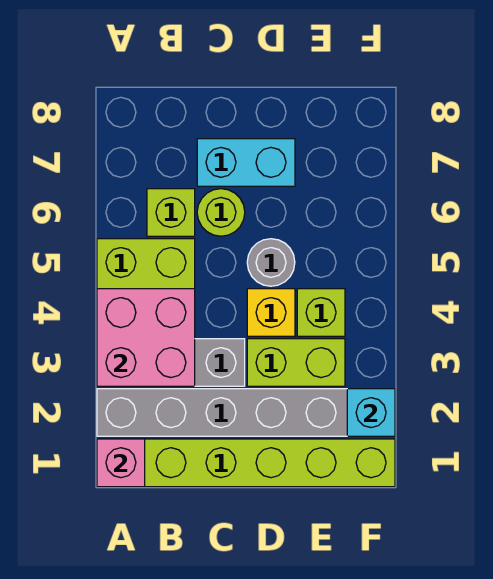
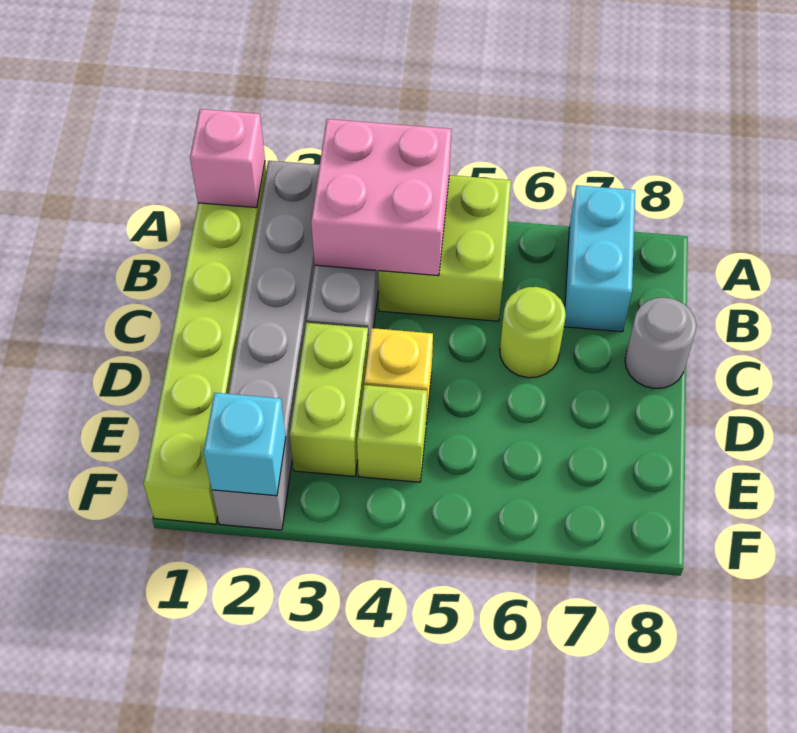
lime 1x1 brick [147,189,195,236] -> none
cyan 1x2 brick [197,139,295,186] -> cyan 1x2 brick moved to [564,185,635,332]
grey 1x1 round brick [247,239,295,286] -> grey 1x1 round brick moved to [625,298,697,389]

